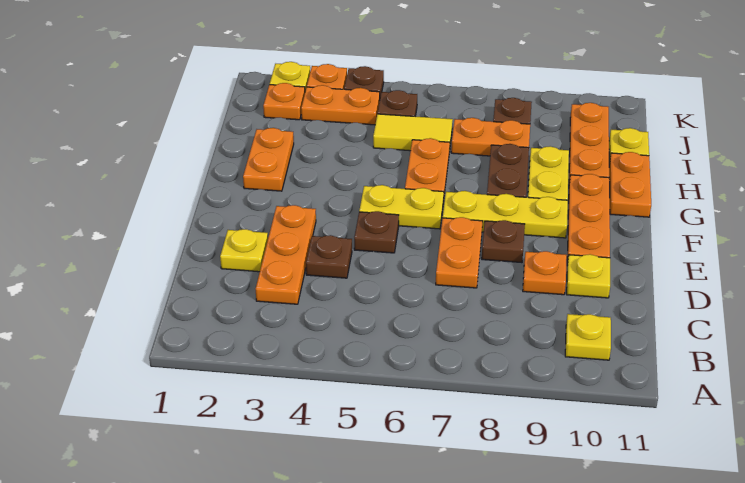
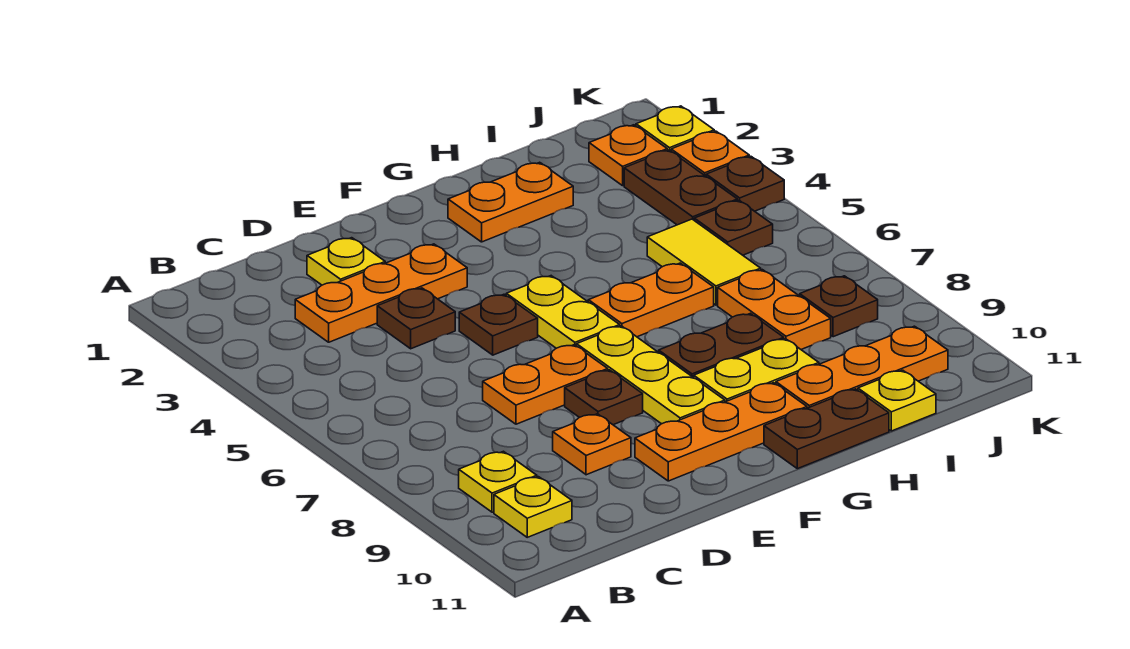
yellow 1x1 plate [567,254,610,298] -> yellow 1x1 plate moved to [459,451,537,512]
orange 1x2 plate [609,152,651,217] -> brown 1x2 plate [764,389,889,469]
orange 1x2 plate [301,85,380,125] -> brown 1x2 plate [624,150,737,225]

